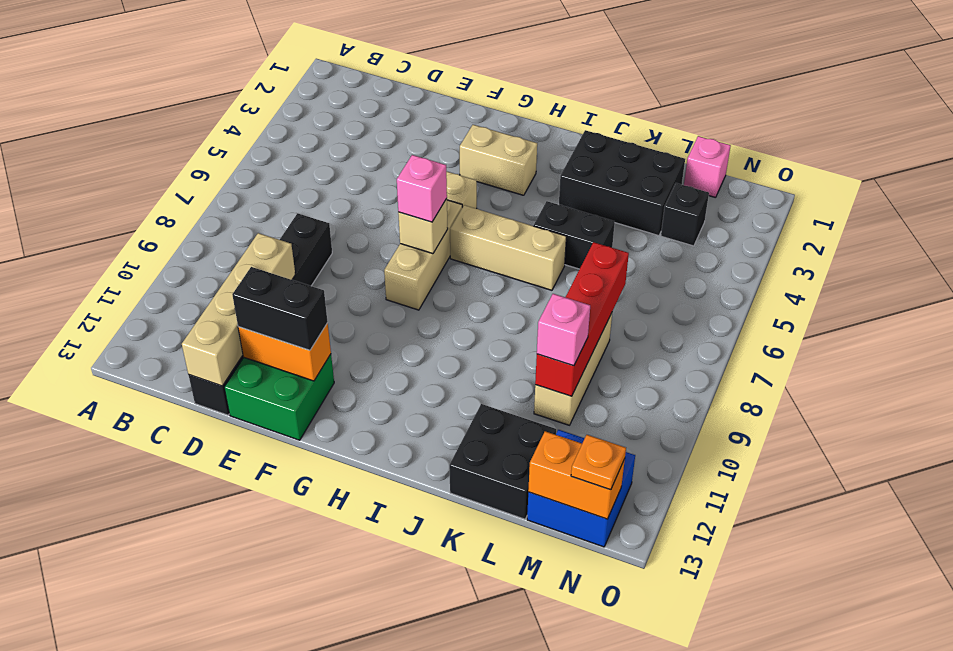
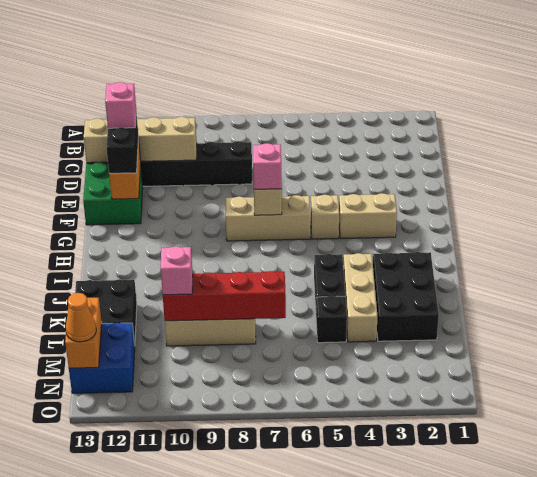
tan 1x2 brick [460,125,537,195] -> tan 1x2 brick turned to [339,193,397,239]
tan 1x3 brick [450,205,566,290] -> tan 1x3 brick moved to [343,253,377,342]
pink 1x1 brick [684,136,731,198] -> pink 1x1 brick moved to [105,82,136,128]
black 1x1 brick [661,183,709,246] -> black 1x1 brick moved to [316,296,347,343]
orange 1x1 plate [571,435,626,490] -> orange 1x1 cone [66,293,96,342]

